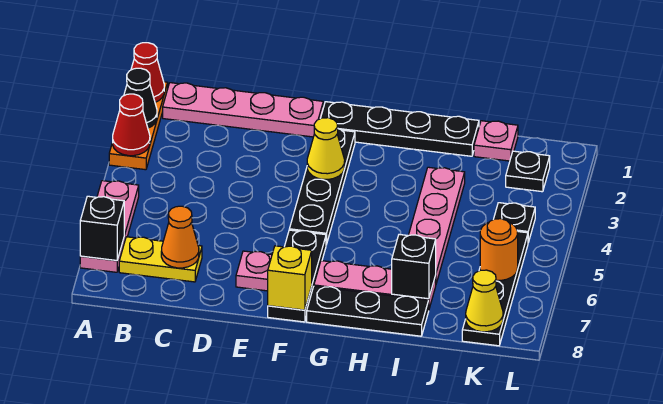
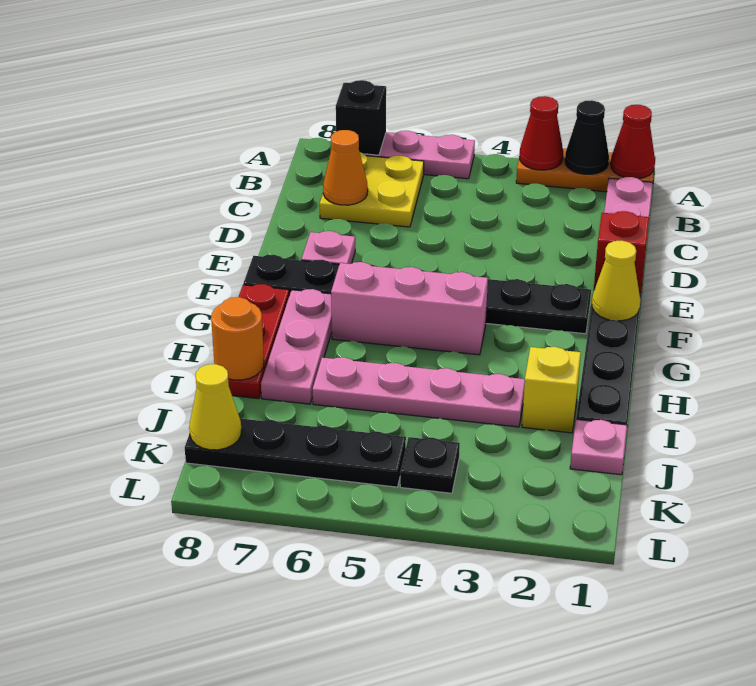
yellow 1x2 plate [119,237,202,282] -> yellow 2x2 plate [320,152,424,227]
none -> red 1x1 brick [594,211,649,292]
yellow 1x1 cone [307,118,345,179] -> yellow 1x1 cone moved to [592,241,640,321]
yellow 1x1 brick [268,246,312,310] -> yellow 1x1 brick moved to [522,347,581,433]
none -> pink 1x3 brick [331,262,488,355]
black 1x3 plate [307,286,429,336] -> red 1x3 plate [228,284,289,399]
black 1x1 brick [392,234,436,299] -> none
black 1x1 plate [506,151,550,192] -> none
orange 1x1 round brick [480,219,518,280] -> orange 1x1 round brick moved to [211,297,264,380]

